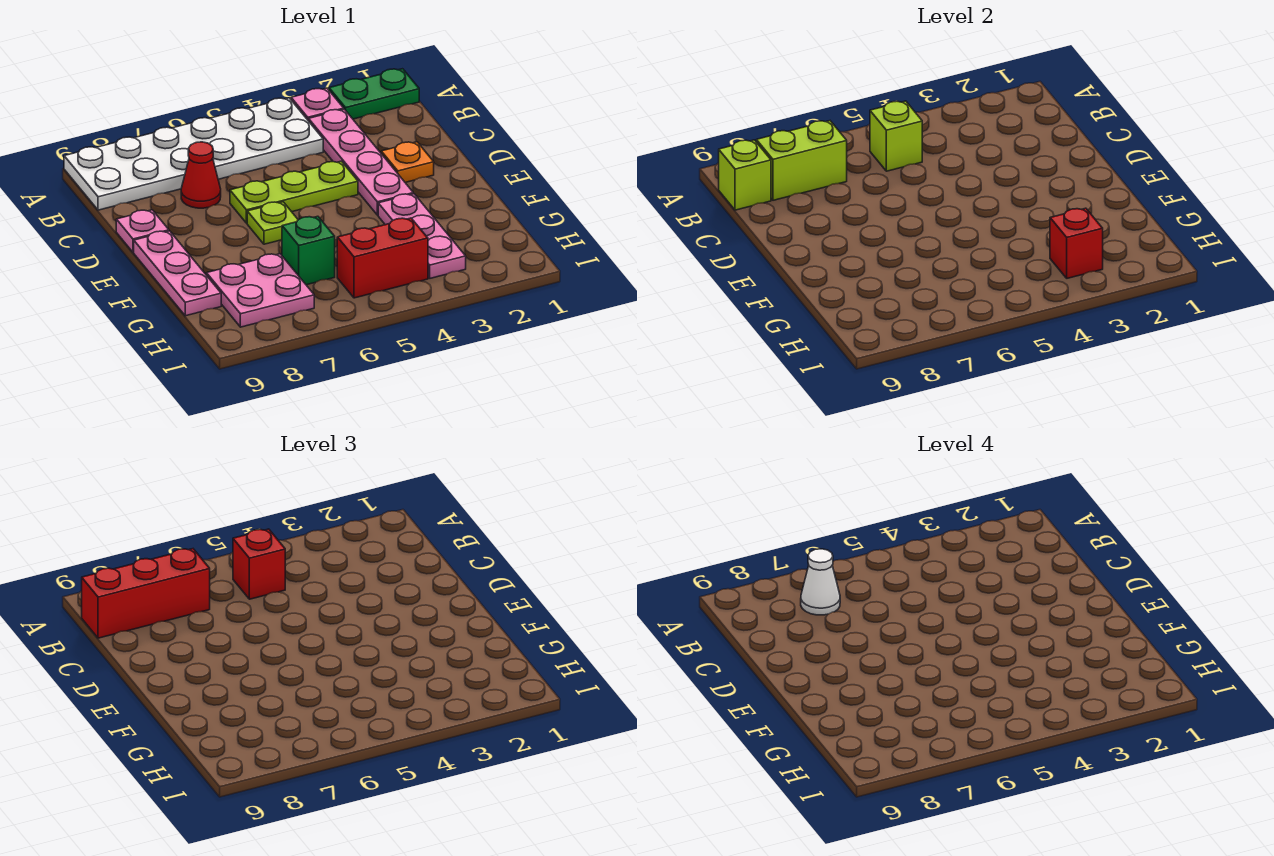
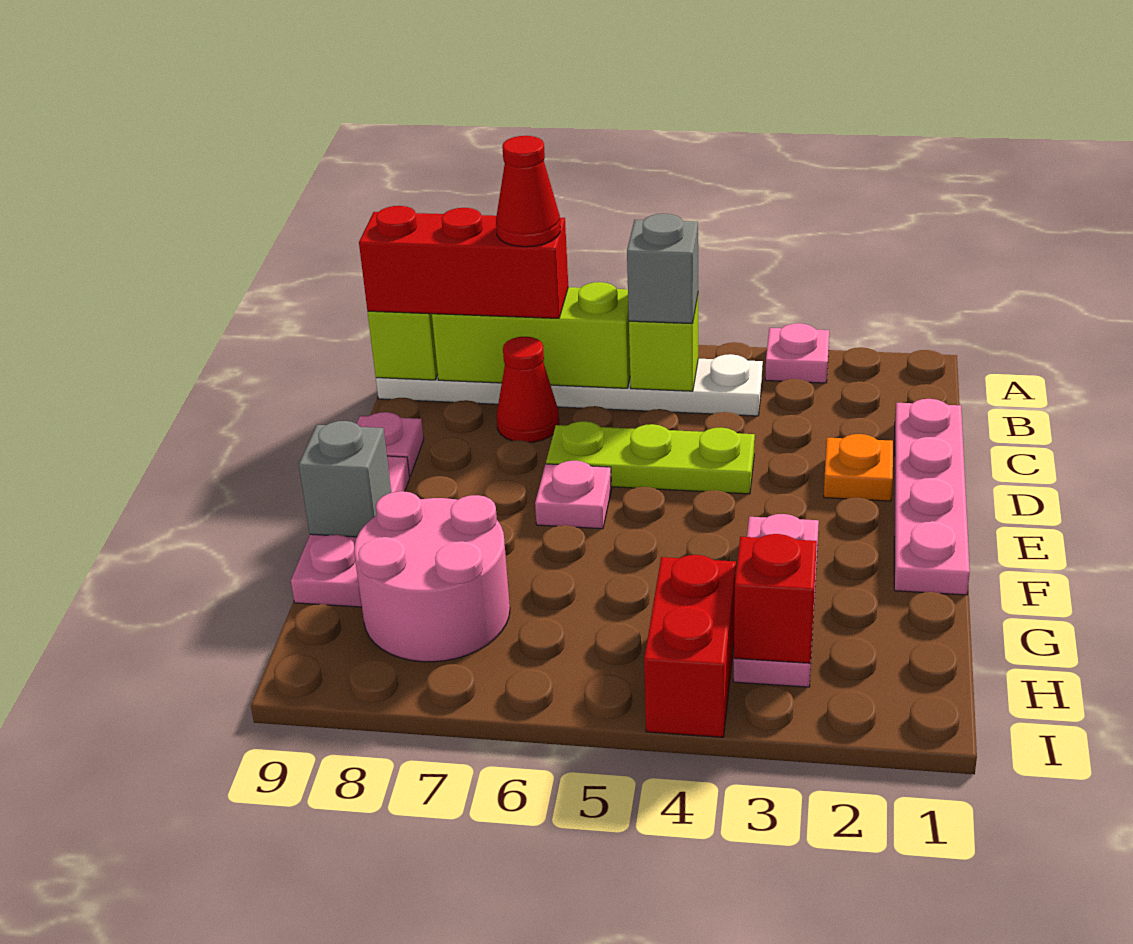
green 1x2 plate [329,69,419,119] -> none
white 2x6 plate [64,98,323,210] -> white 1x6 plate [376,354,763,416]
pink 1x4 plate [309,109,413,215] -> pink 1x4 plate moved to [894,399,970,595]
red 1x1 brick [233,529,285,599] -> grey 1x1 brick [627,214,698,324]
lime 1x2 brick [756,121,847,200] -> lime 1x3 brick [432,282,630,388]
white 1x1 cone [801,549,840,615] -> red 1x1 cone [496,136,560,247]
lime 1x1 plate [247,202,298,244] -> pink 1x1 plate [535,461,612,529]
none -> grey 1x1 brick [299,421,391,537]
green 1x1 brick [282,216,335,285] -> none
pink 2x2 plate [206,254,314,327] -> pink 2x2 round brick [354,491,510,662]
red 1x2 brick [337,218,428,298] -> red 1x2 brick turned to [644,555,736,737]

